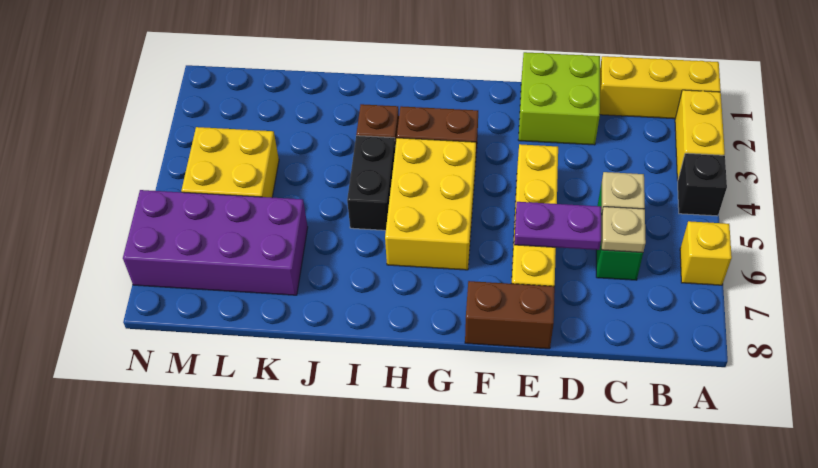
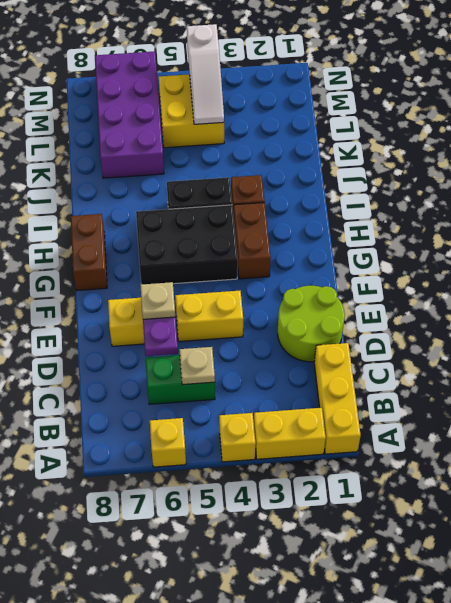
black 1x1 brick [678,153,727,216] -> yellow 1x1 brick [219,413,256,462]
tan 1x1 plate [602,207,646,253] -> tan 1x1 plate moved to [140,282,175,319]
lime 2x2 brick [518,52,600,145] -> lime 2x2 round brick [278,286,345,362]
brown 1x2 brick [465,281,555,349] -> brown 1x2 brick moved to [71,214,107,290]
yellow 2x3 brick [385,138,476,270] -> black 2x3 brick [136,205,238,284]
none -> white 1x3 slope [187,24,224,124]

